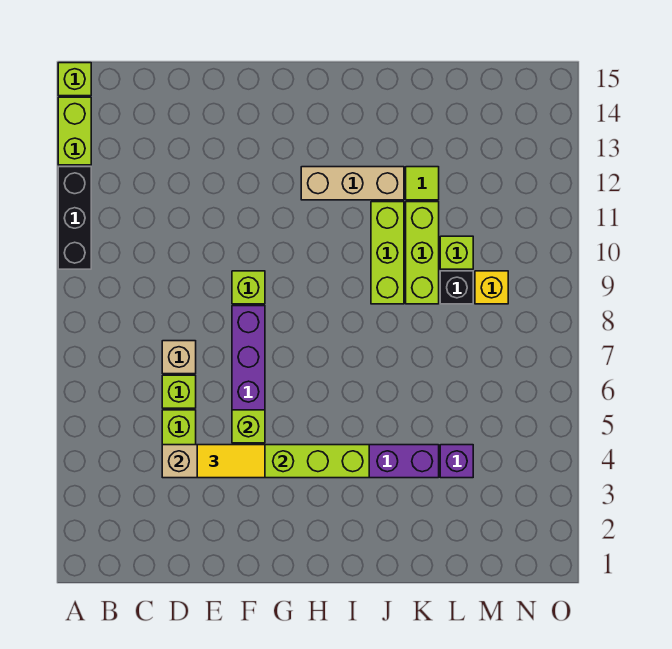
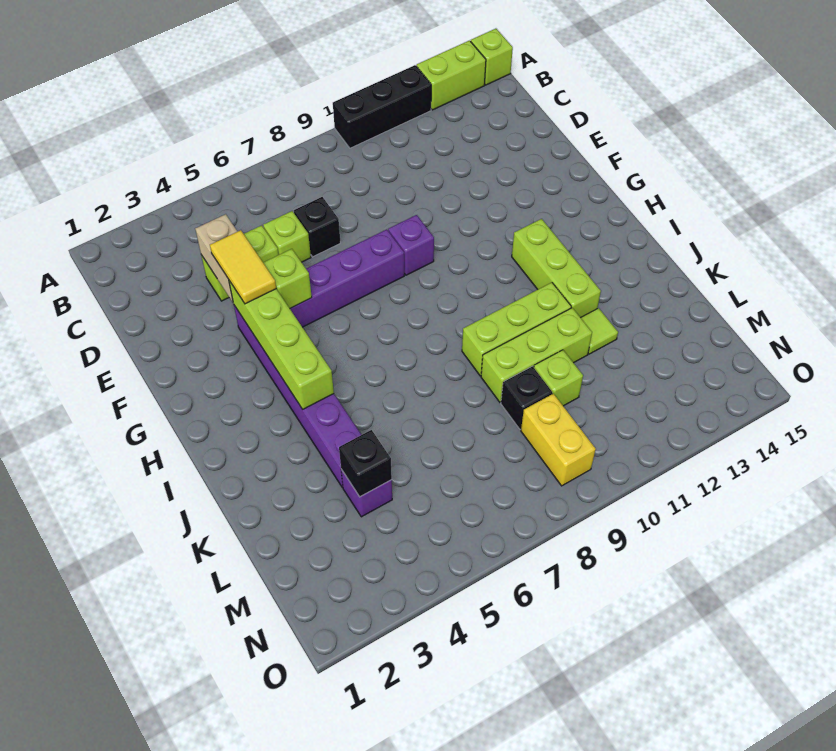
tan 1x1 brick [162,341,196,374] -> black 1x1 brick [294,197,341,257]
lime 1x1 brick [232,271,265,304] -> purple 1x1 brick [388,215,434,275]
tan 1x3 brick [301,167,404,200] -> lime 1x3 brick [512,219,601,318]
none -> black 1x1 brick [339,430,392,497]
yellow 1x1 brick [475,271,508,304] -> yellow 1x2 brick [521,393,596,486]

